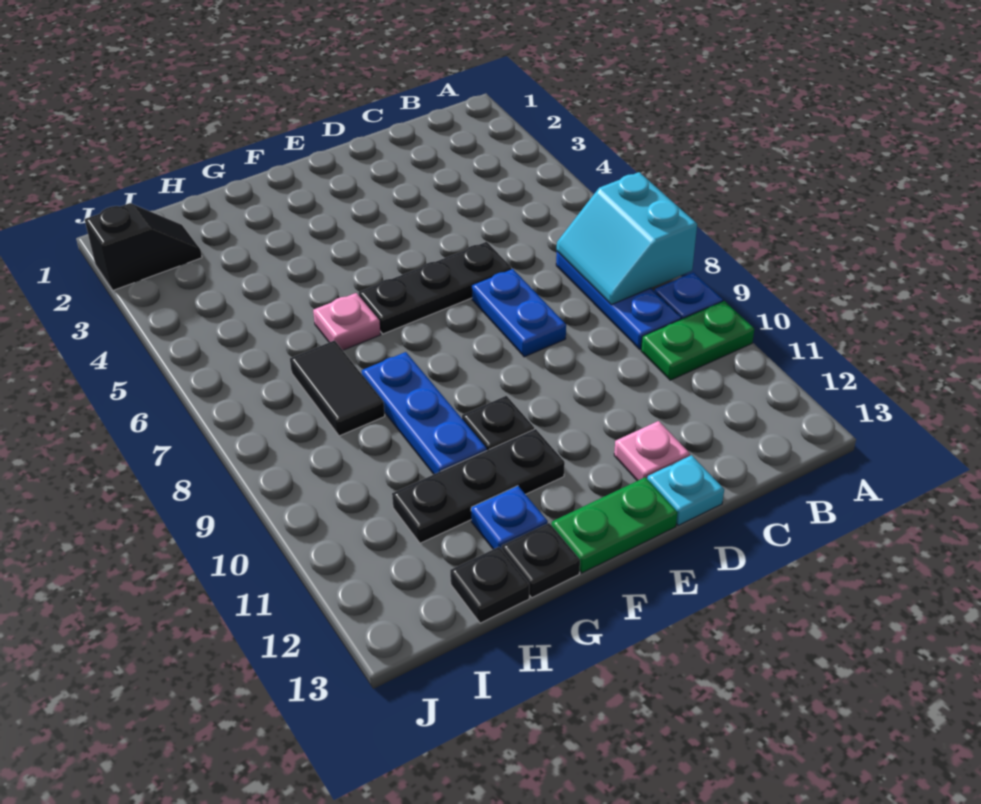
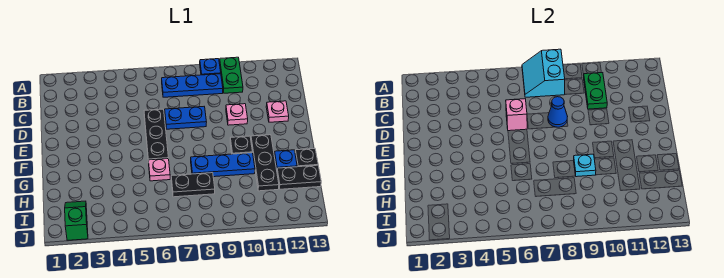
cyan 2x2 slope [557,172,697,305] -> cyan 2x2 slope turned to [522,49,565,97]
none -> pink 1x1 brick [506,99,527,131]
none -> blue 1x1 cone [548,97,568,127]
none -> pink 1x1 plate [226,104,248,125]
cyan 1x1 plate [647,455,724,526] -> cyan 1x1 plate moved to [574,154,596,177]
green 1x2 plate [551,477,678,573] -> green 1x2 plate moved to [584,73,607,109]
black 1x2 tile [290,340,385,436] -> black 1x2 plate [171,173,215,197]
black 1x1 plate [450,547,529,623] -> black 1x2 plate [277,165,321,189]
black 1x2 slope [85,203,202,290] -> green 1x2 slope [65,201,88,240]

